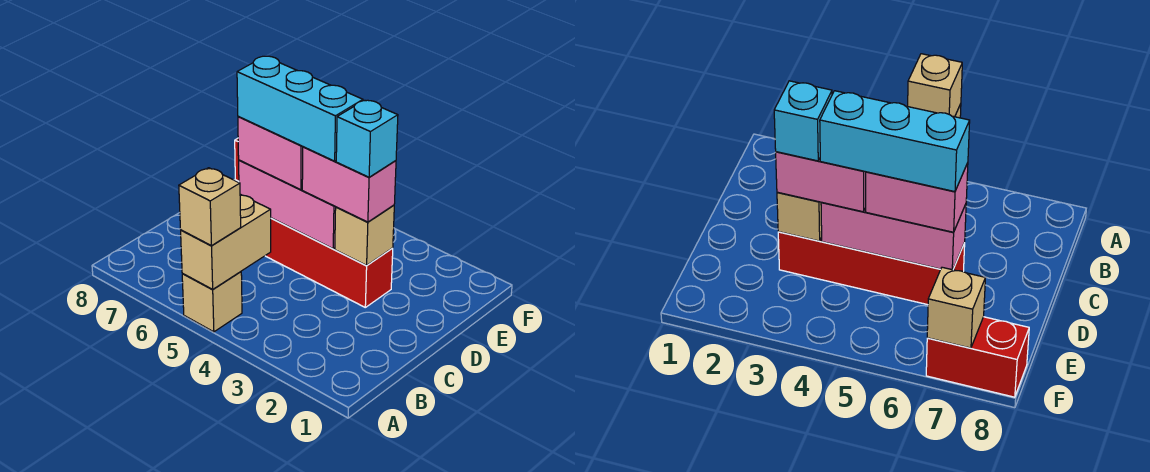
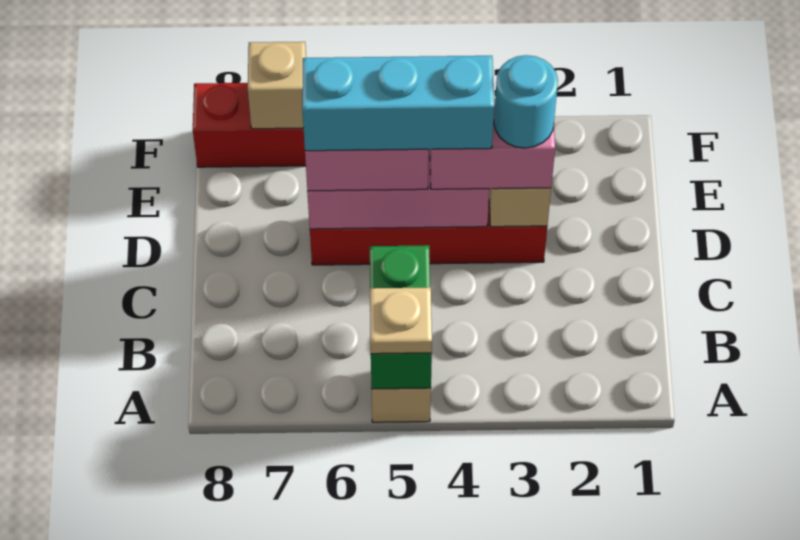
tan 1x2 brick [181,194,271,290] -> green 1x2 brick [370,245,432,389]
tan 1x1 brick [179,168,241,246] -> tan 1x1 plate [370,287,432,354]
cyan 1x1 brick [336,100,398,177] -> cyan 1x1 round brick [494,55,558,148]

